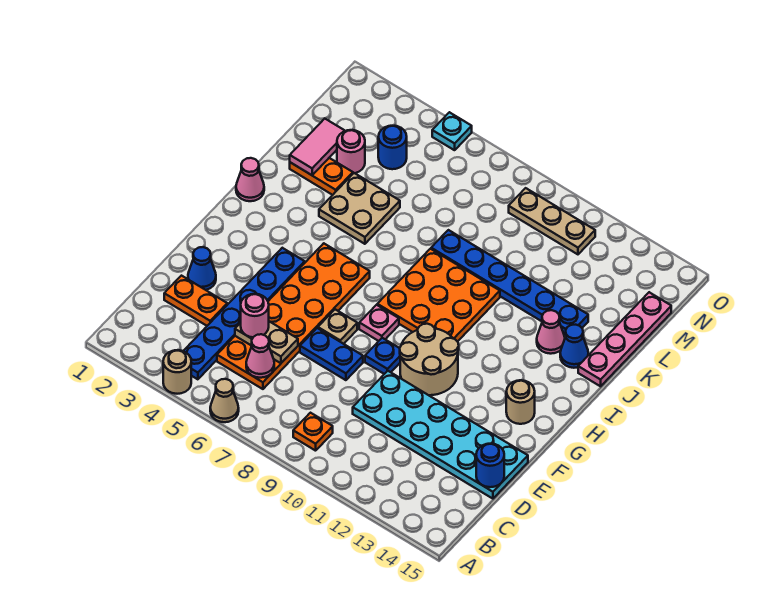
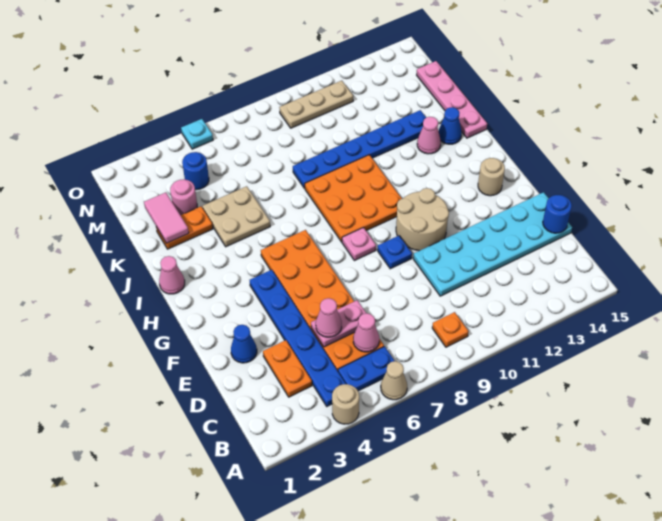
orange 1x2 plate [164,276,227,326] -> orange 1x2 plate turned to [263,340,312,397]
tan 1x2 plate [235,321,298,363] -> pink 1x2 plate [311,300,366,347]
pink 1x1 round brick [241,294,269,337] -> pink 1x1 cone [316,298,342,337]
blue 1x2 plate [300,328,363,380] -> blue 1x2 plate moved to [338,346,394,391]
tan 1x1 plate [318,309,357,344] -> none

